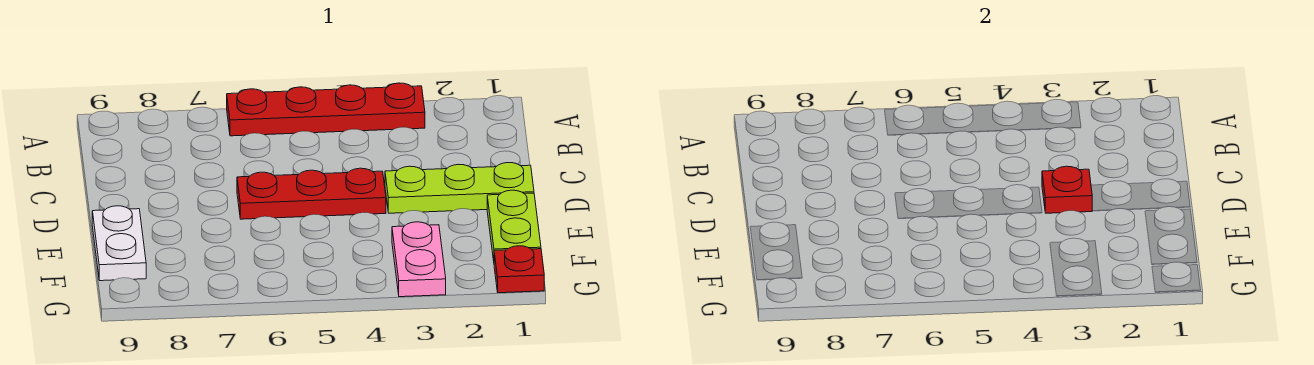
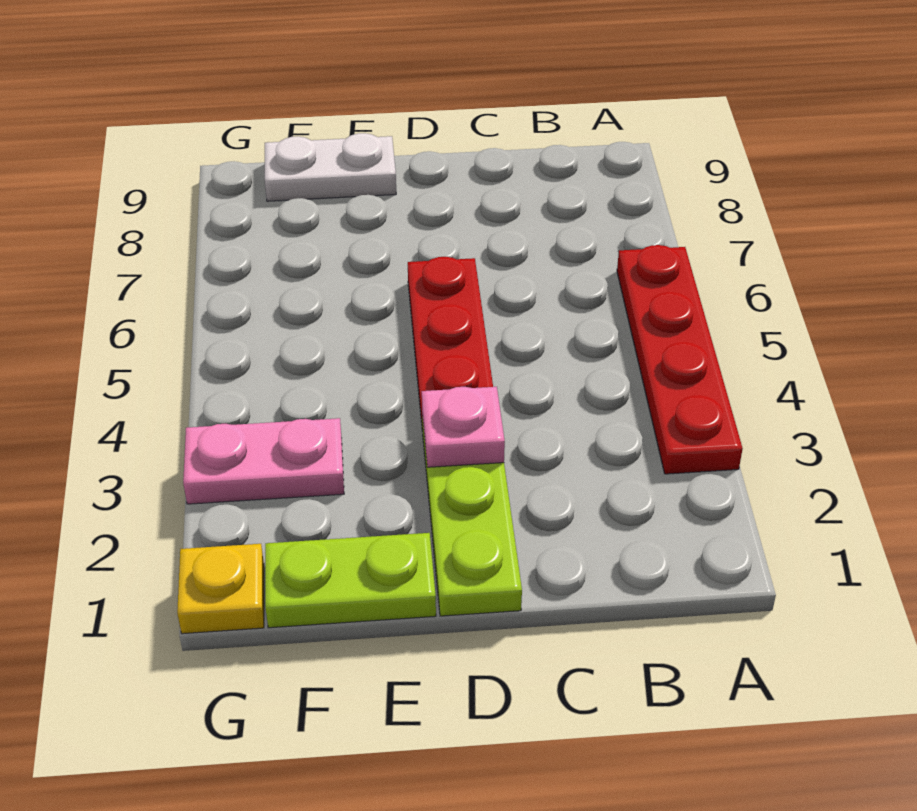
red 1x1 plate [1042,166,1092,213] -> pink 1x1 plate [422,387,505,467]
red 1x1 plate [494,246,544,293] -> yellow 1x1 plate [177,544,264,634]

